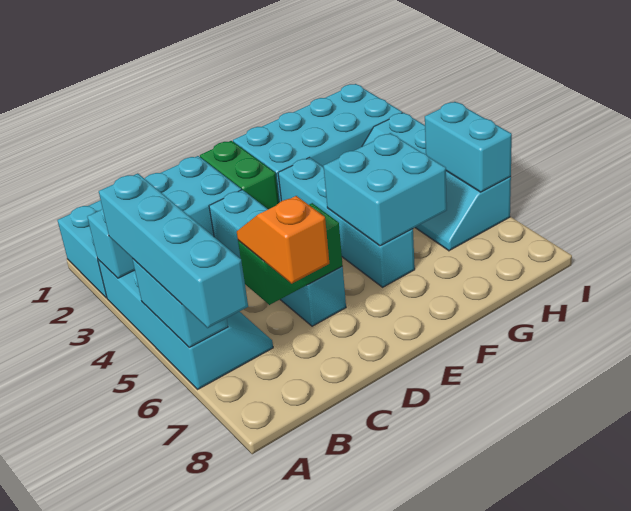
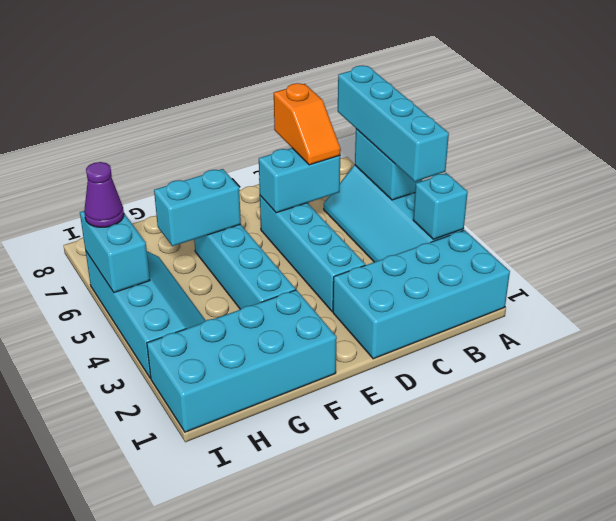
green 1x2 brick [238,203,343,305] -> cyan 1x2 brick [259,148,340,213]
green 1x2 brick [200,141,279,209] -> none
cyan 2x2 brick [323,133,447,246] -> cyan 1x2 brick [154,169,241,246]
none -> purple 1x1 cone [84,162,124,227]

